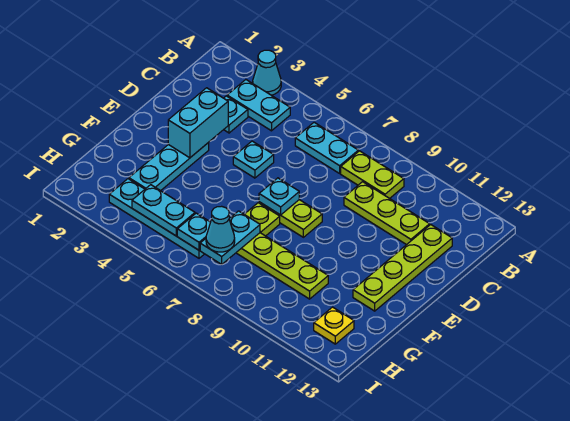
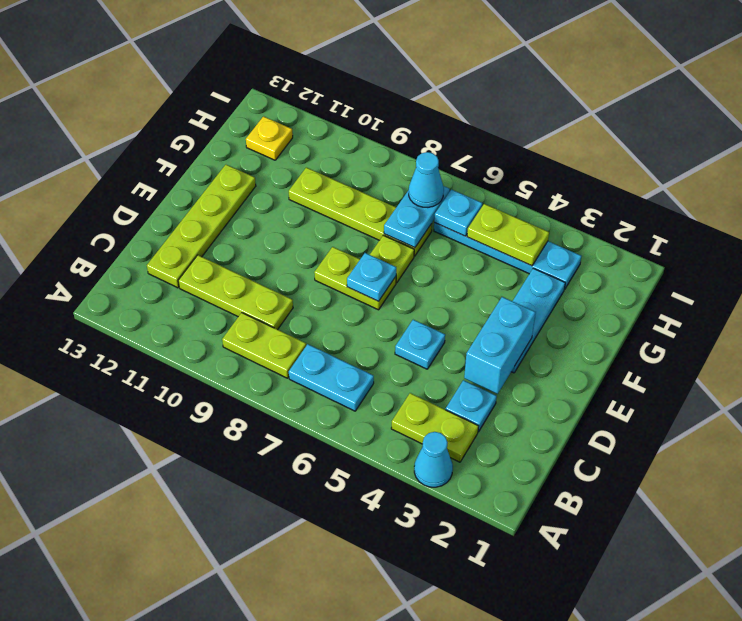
cyan 1x2 plate [227,80,290,131] -> lime 1x2 plate [391,393,478,462]
cyan 1x2 plate [132,185,195,236] -> lime 1x2 plate [467,204,549,266]

